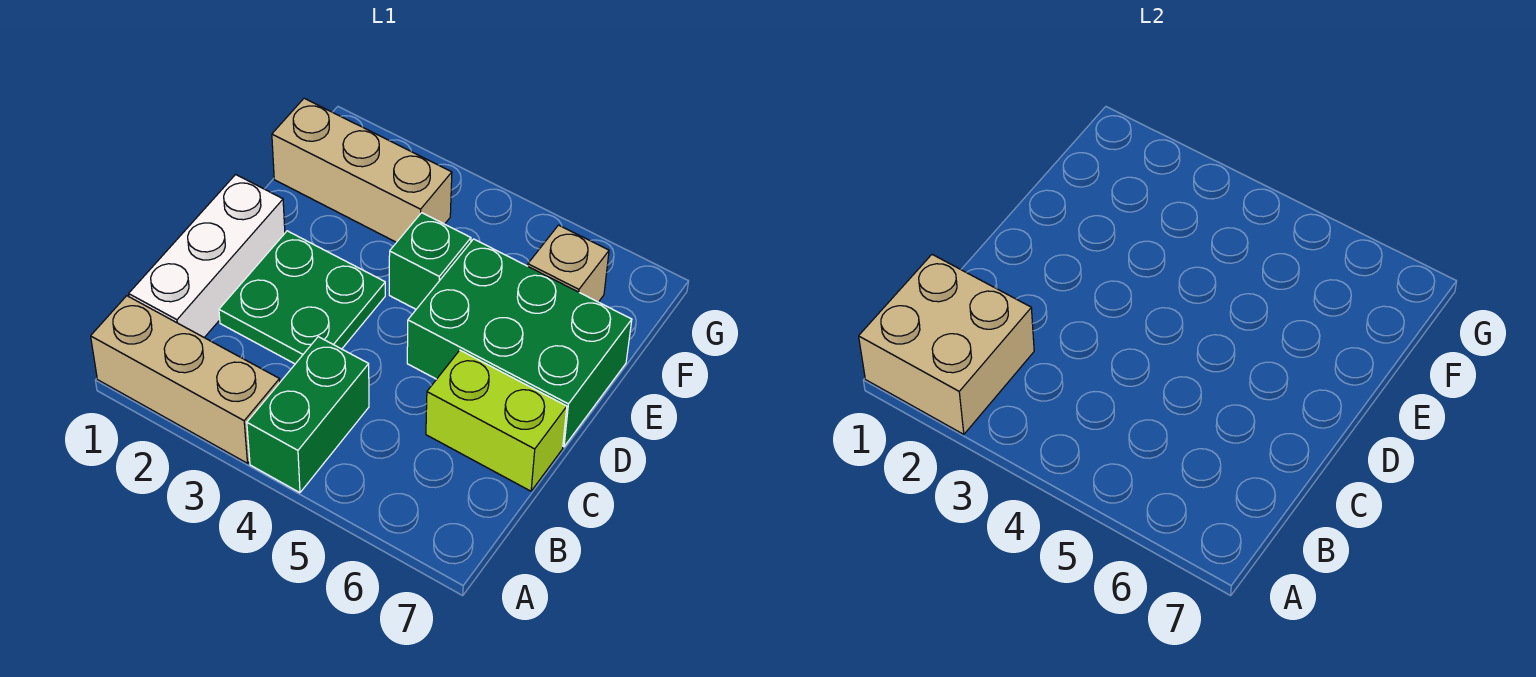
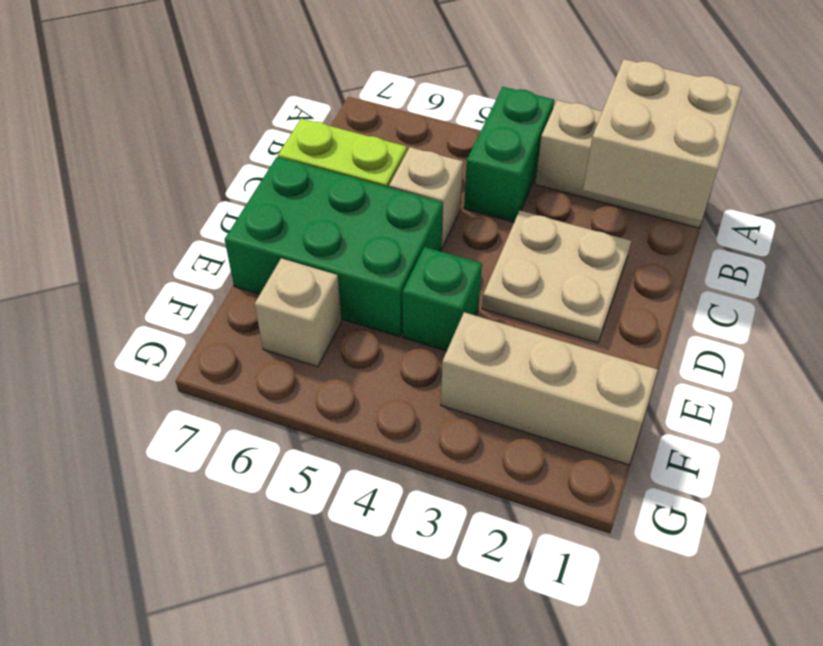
white 1x3 brick [129,174,285,338] -> none
green 2x2 plate [219,231,385,364] -> tan 2x2 plate [482,211,631,343]
none -> tan 1x1 brick [389,147,463,248]

